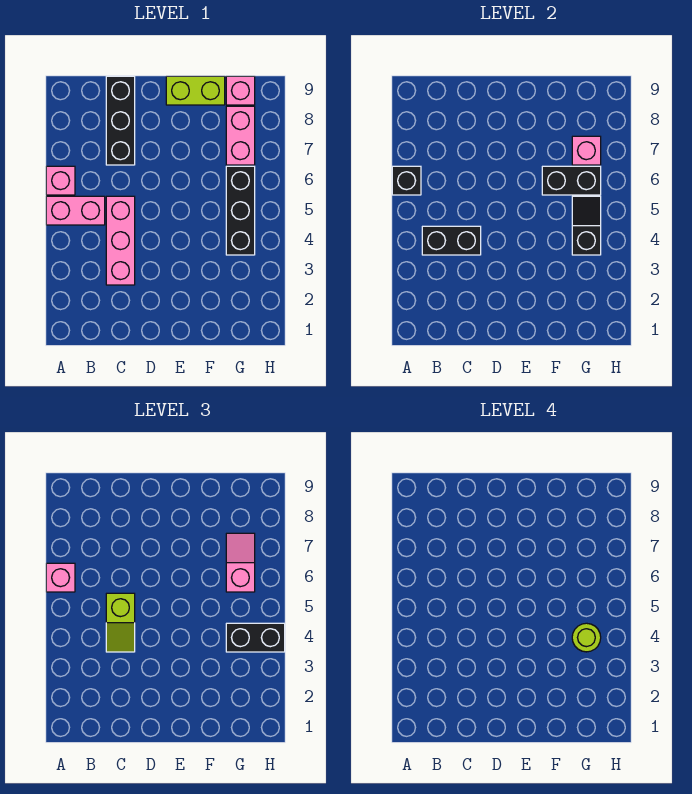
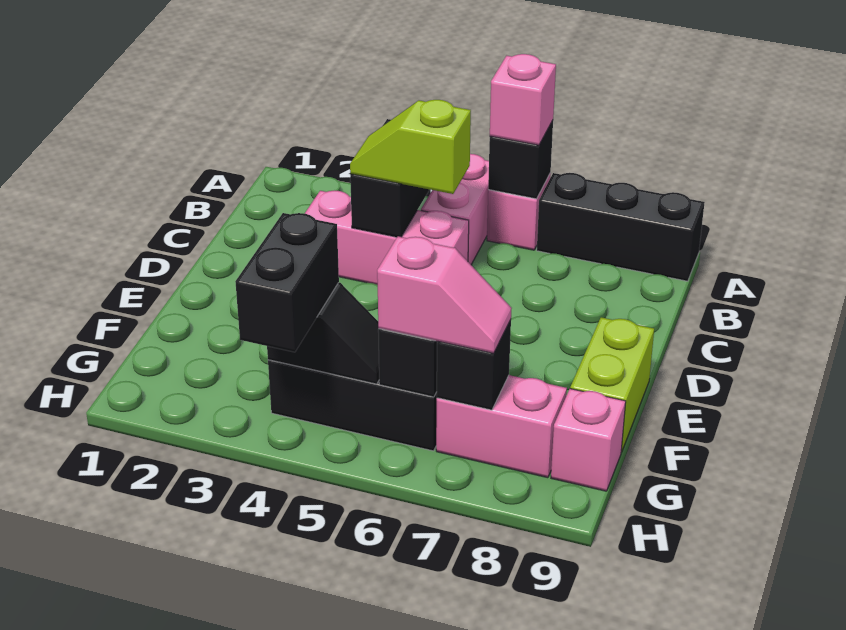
black 1x3 brick [106,76,135,165] -> black 1x3 brick moved to [537,173,705,281]
lime 1x1 round brick [572,623,601,652] -> none
pink 1x1 brick [572,136,601,165] -> black 1x1 brick [437,320,511,410]

